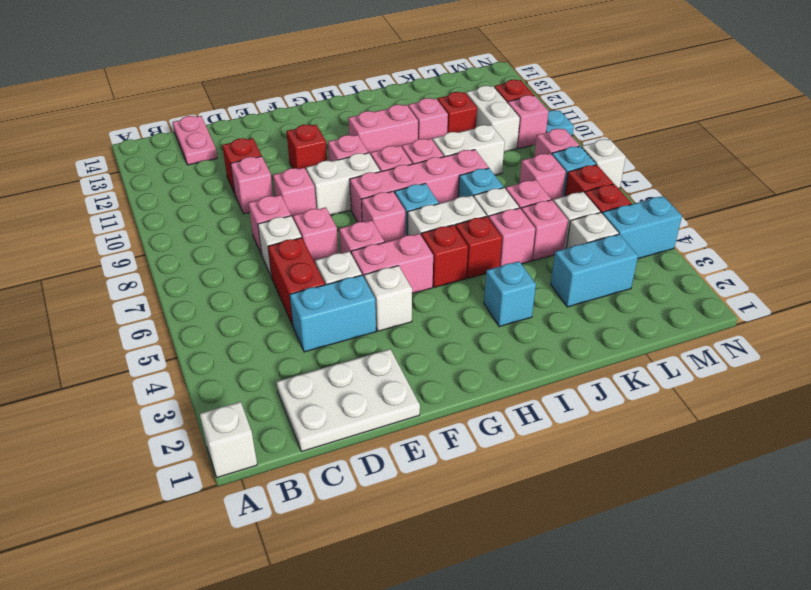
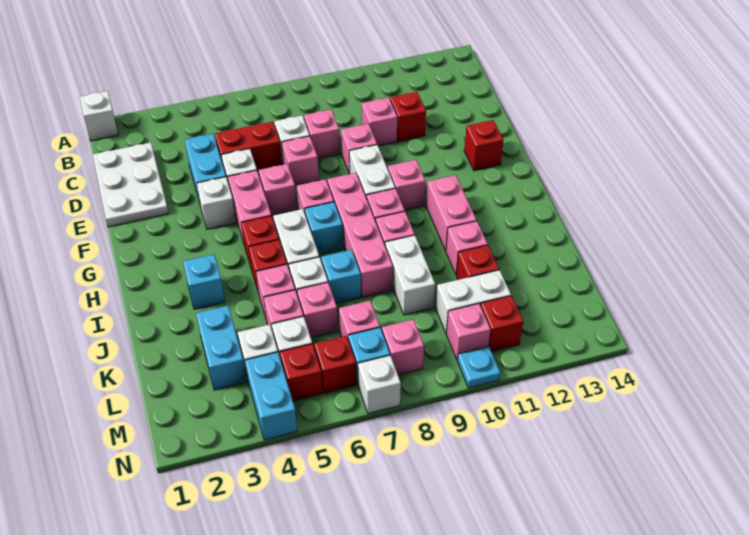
pink 1x2 plate [173,116,217,165] -> none
red 1x1 brick [286,125,327,169] -> red 1x1 brick moved to [464,120,504,171]

